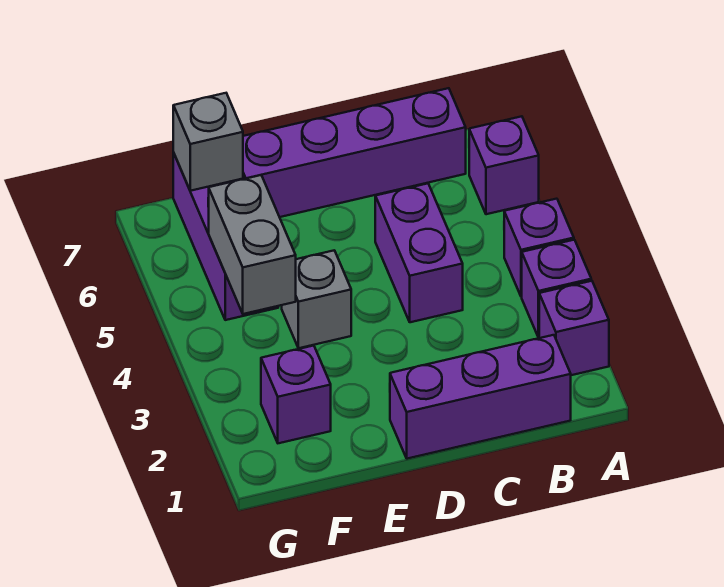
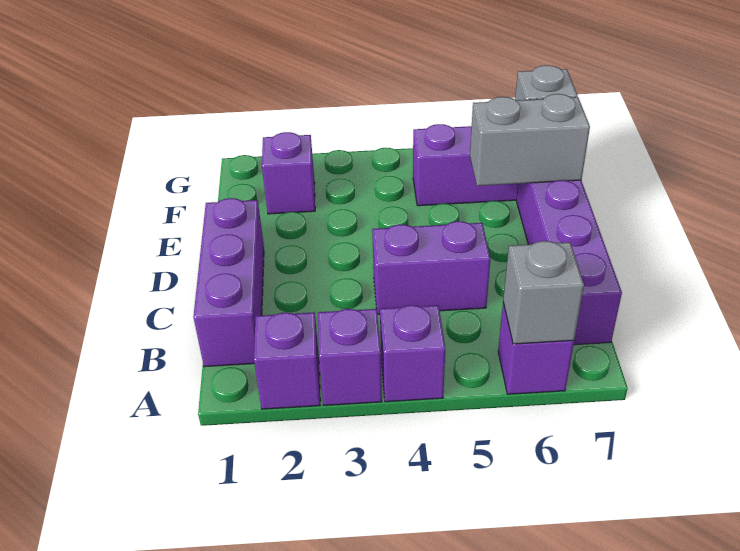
grey 1x1 brick [282,250,351,348] -> grey 1x1 brick moved to [503,241,584,344]
grey 1x2 brick [208,175,296,314] -> grey 1x2 brick moved to [470,94,590,186]

